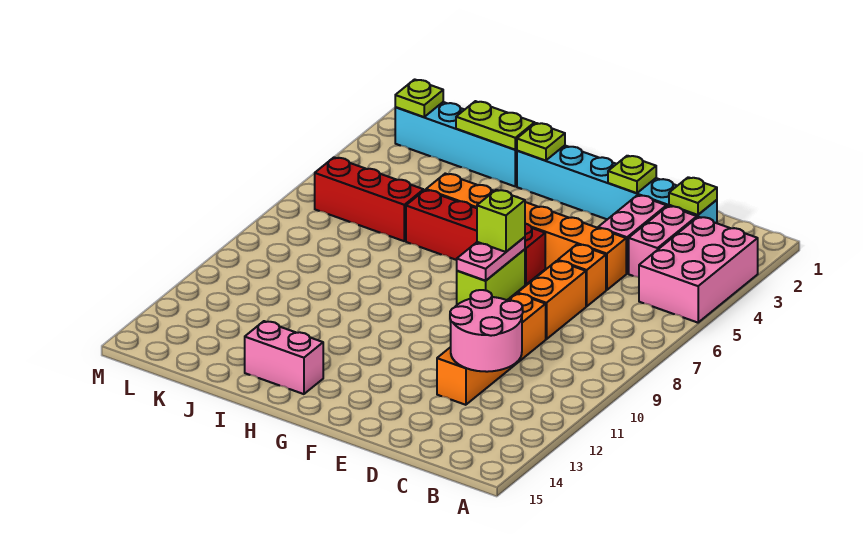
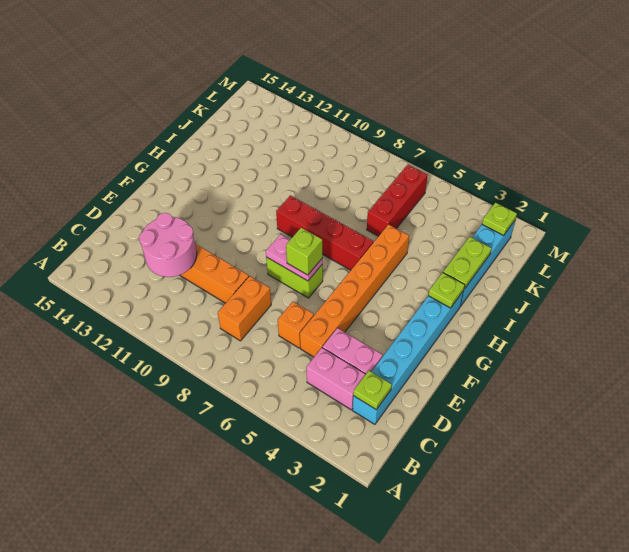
pink 2x3 brick [639,217,758,323] -> none
orange 1x2 brick [518,261,586,339] -> orange 1x2 brick turned to [218,276,271,341]
lime 1x1 plate [608,156,656,193] -> none
red 1x4 brick [406,190,545,285] -> red 1x4 brick turned to [276,195,373,270]
pink 1x2 brick [245,321,323,394] -> none

